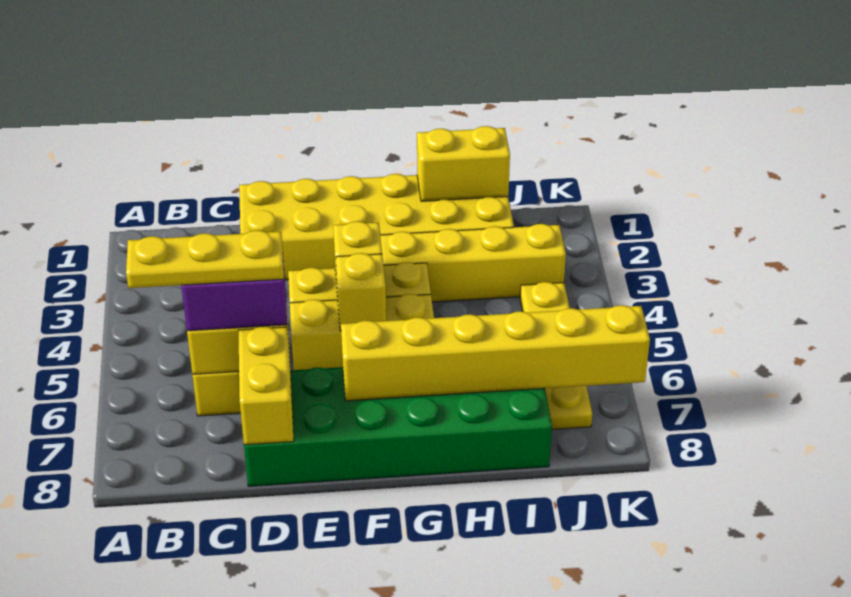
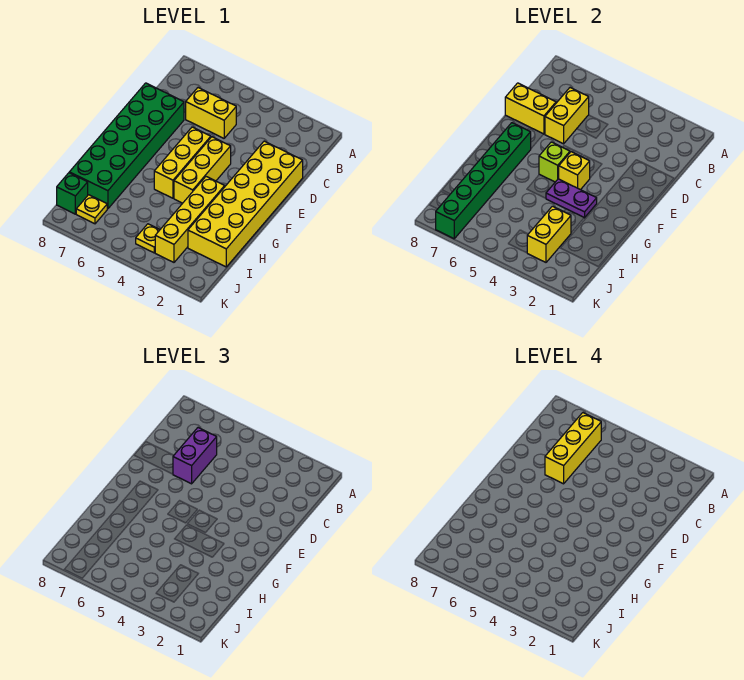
yellow 1x3 plate [126,230,284,288] -> yellow 1x3 brick [545,413,601,484]
yellow 1x1 brick [336,253,386,331] -> lime 1x1 brick [539,142,570,182]
yellow 1x6 brick [341,305,650,401] -> green 1x6 brick [436,123,531,239]
none -> purple 1x2 plate [546,179,597,218]
yellow 1x2 brick [417,126,510,201] -> yellow 1x2 brick moved to [527,206,571,262]
none -> green 1x1 brick [57,173,88,214]

